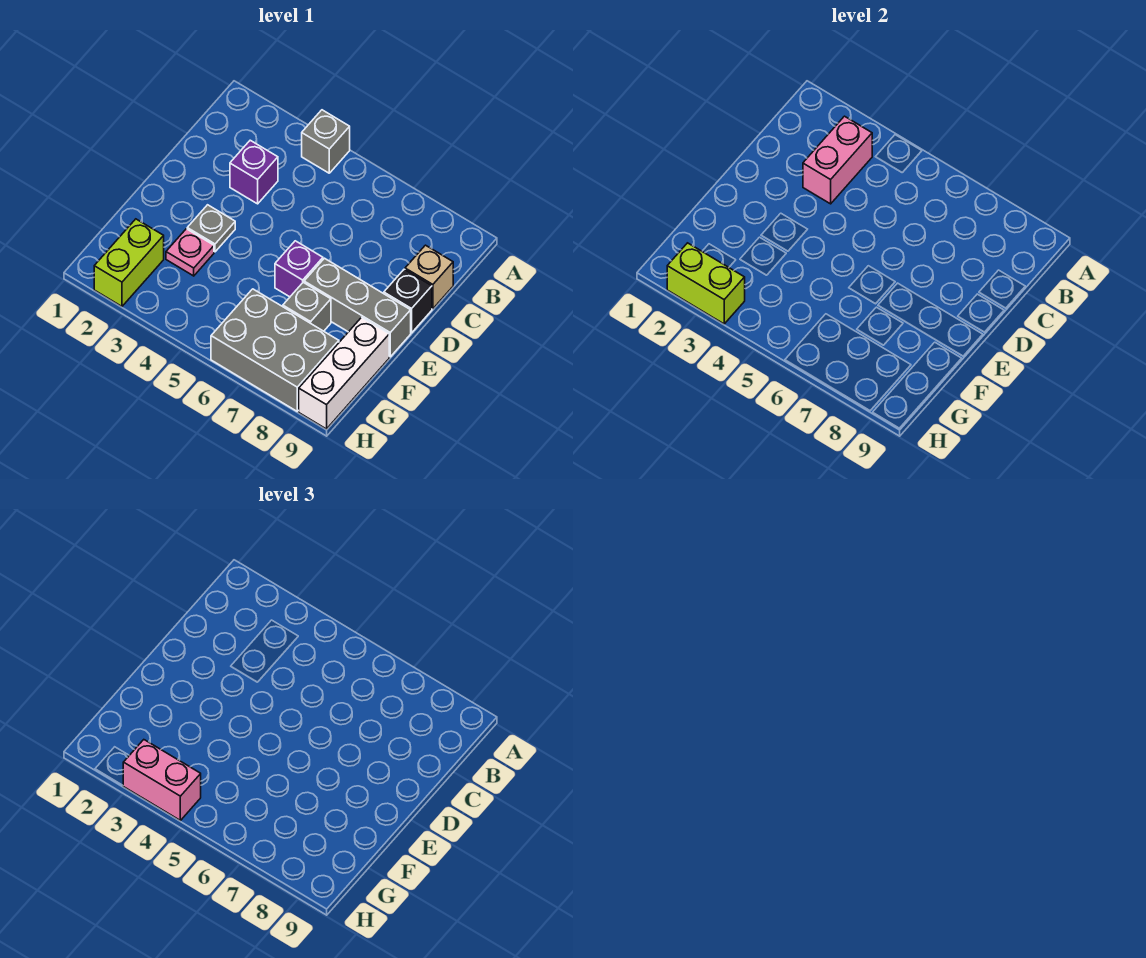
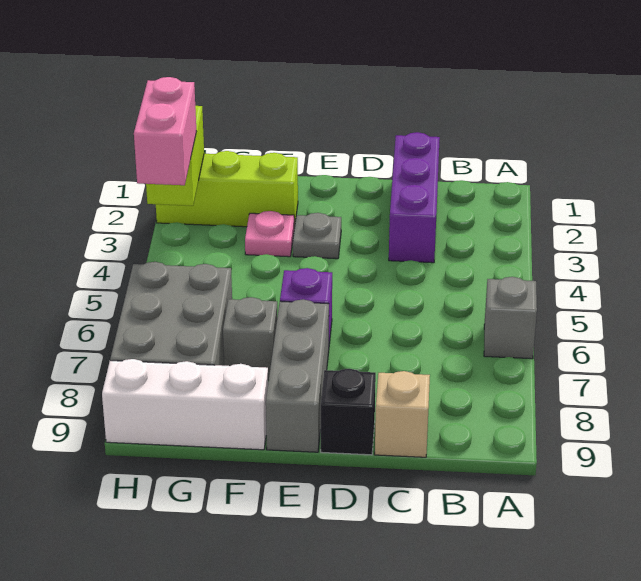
grey 1x1 brick [302,110,350,173] -> grey 1x1 brick moved to [484,277,537,359]
pink 1x2 brick [803,116,872,204] -> none
purple 1x1 brick [230,140,278,204] -> purple 1x3 brick [389,132,440,263]
lime 1x2 brick [94,219,164,306] -> lime 1x3 brick [156,151,298,228]

